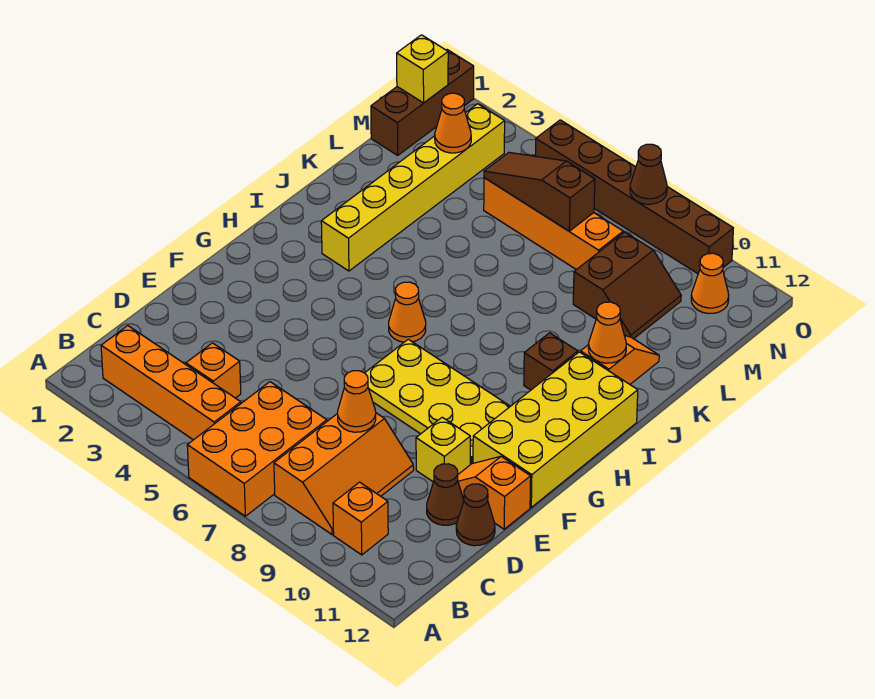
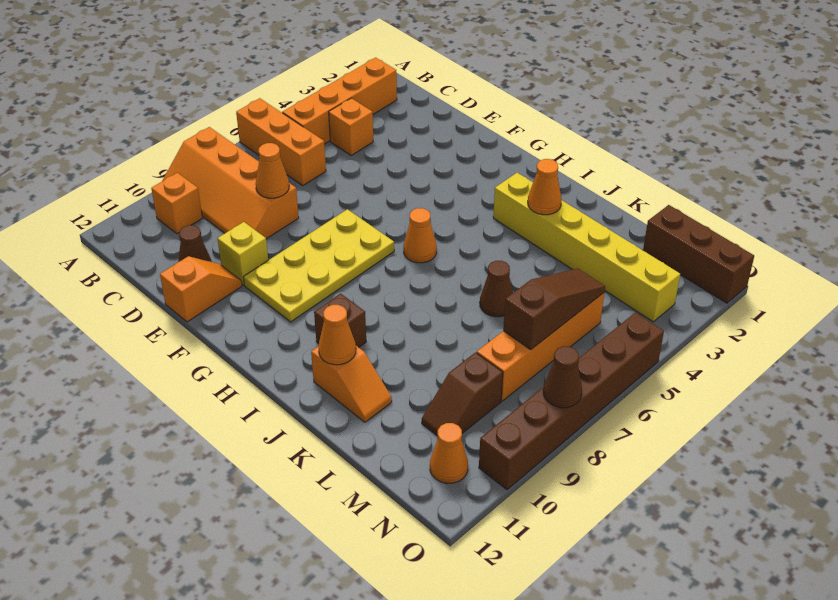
orange 2x3 brick [187,382,327,516] -> orange 1x3 brick [236,98,326,185]
orange 2x3 slope [274,413,414,535] -> orange 2x4 slope [162,127,299,239]
brown 1x1 cone [456,484,495,546] -> brown 1x1 cone moved to [480,261,513,317]
yellow 2x4 brick [473,352,638,507] -> none
brown 2x2 slope [573,232,681,339] -> brown 1x2 slope [422,352,503,436]
orange 1x1 cone [435,93,471,153] -> orange 1x1 cone moved to [528,159,562,215]
yellow 1x1 brick [397,35,448,103] -> none

